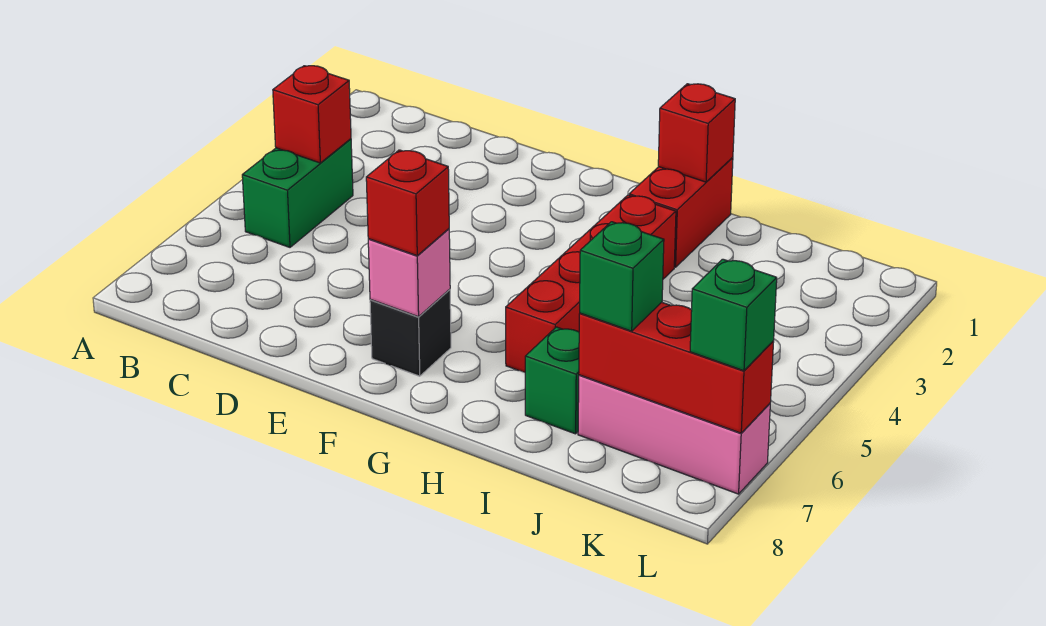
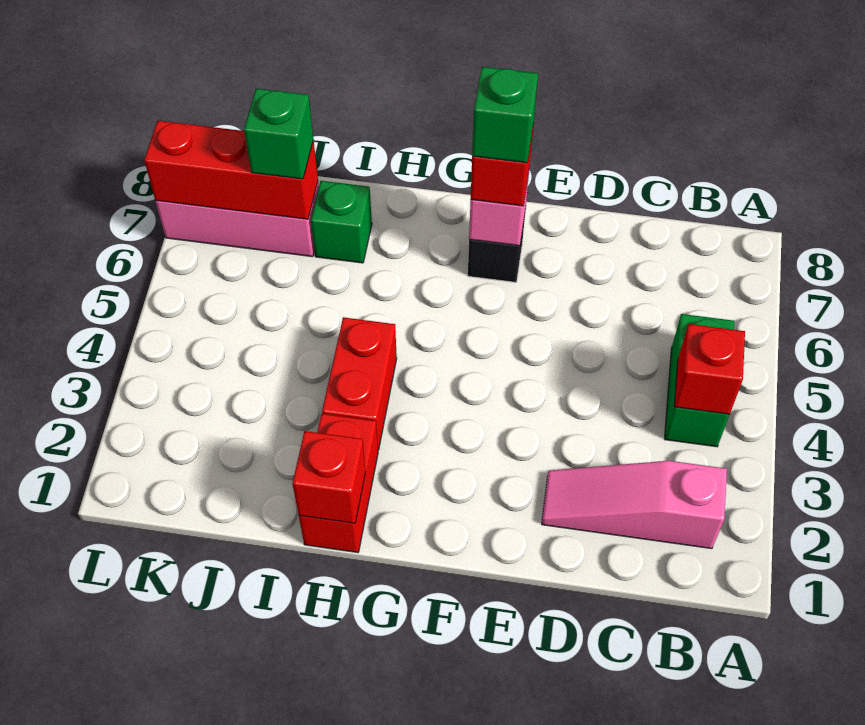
none -> pink 1x3 slope [542,461,727,549]
red 1x4 brick [506,195,676,372] -> red 1x2 brick [322,317,397,450]
green 1x1 brick [690,259,777,371] -> green 1x1 brick moved to [472,67,538,163]

